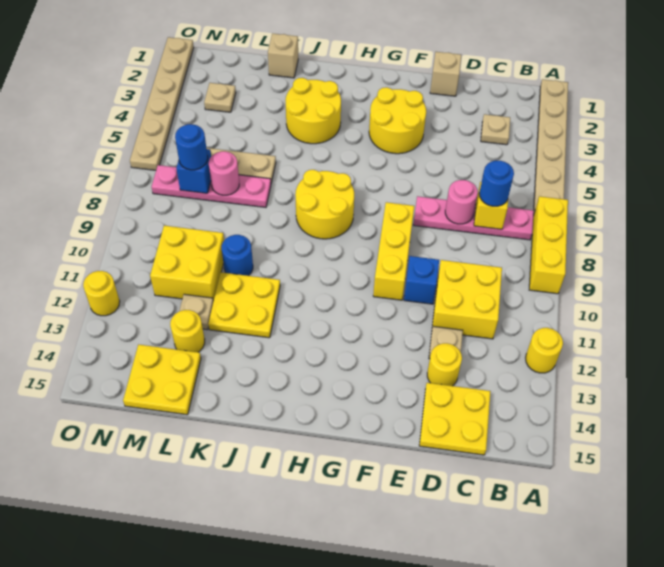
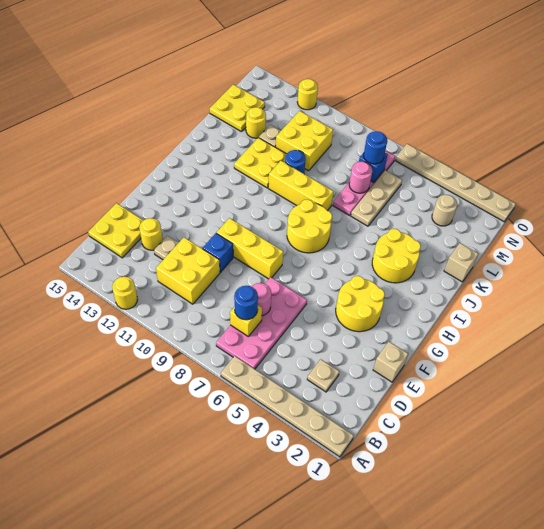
yellow 1x3 brick [529,196,568,294] -> yellow 1x3 brick moved to [268,161,334,211]
pink 1x4 plate [414,196,534,240] -> pink 2x4 plate [216,277,307,369]
tan 1x1 plate [204,83,236,112] -> tan 1x1 round brick [432,195,457,226]

